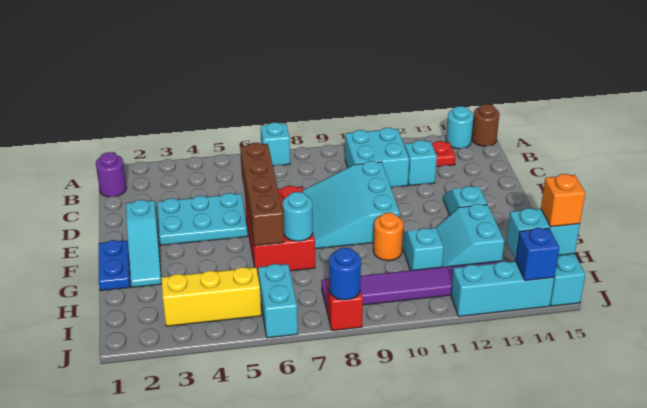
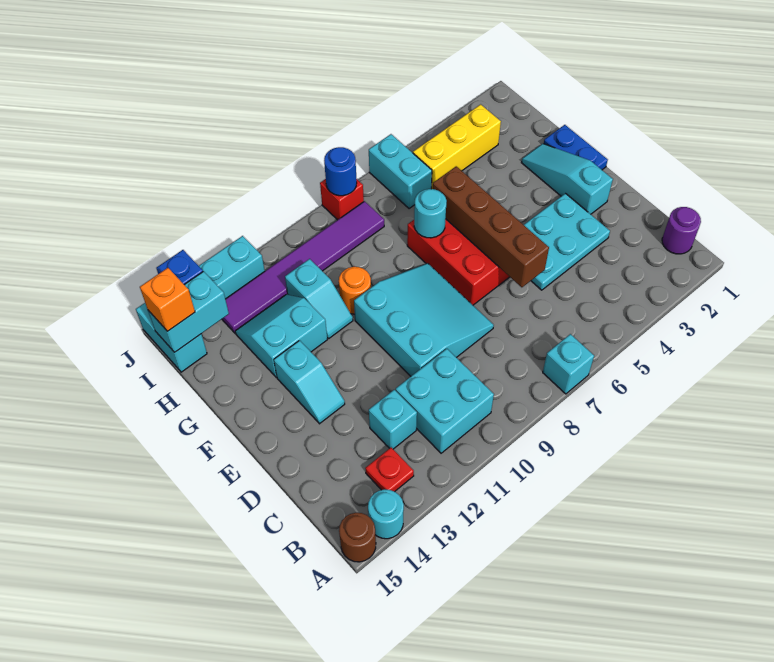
cyan 2x2 slope [436,204,504,267] -> cyan 2x2 slope turned to [235,295,327,377]

